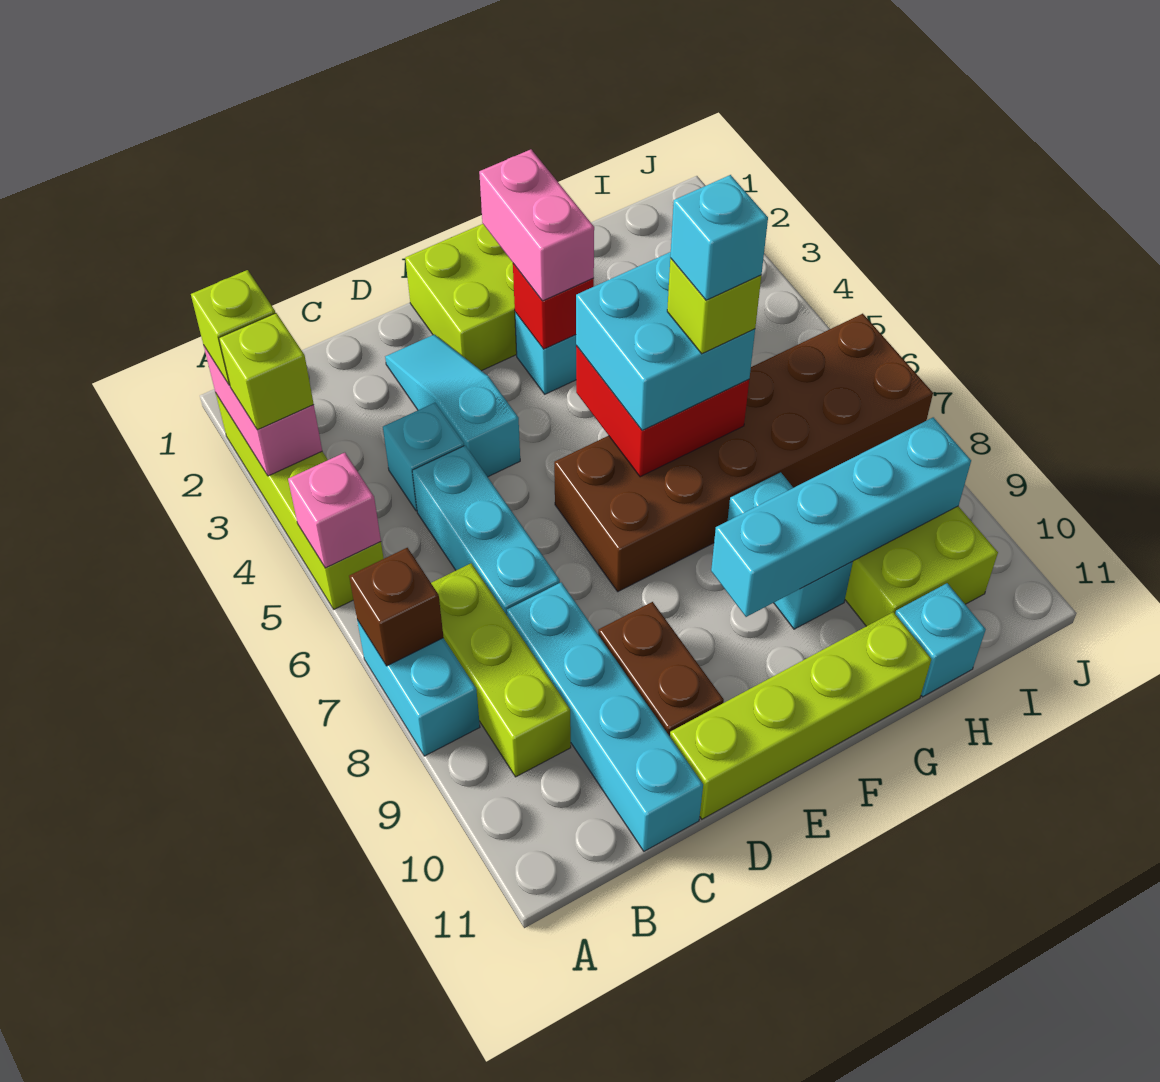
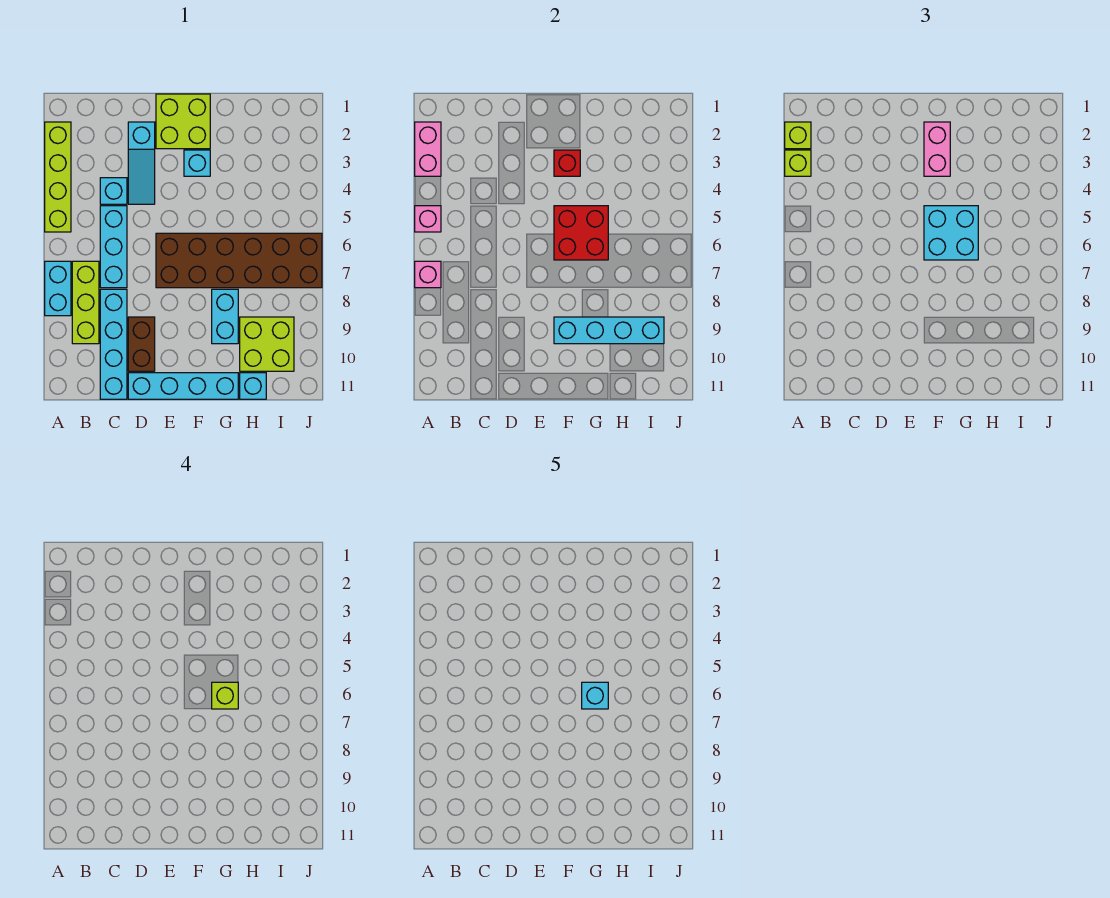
brown 1x1 brick [349,548,443,666] -> pink 1x1 brick [415,261,441,288]
cyan 1x3 slope [385,334,520,477] -> cyan 1x3 slope turned to [128,122,155,204]
lime 1x4 brick [670,612,931,819] -> cyan 1x4 brick [128,373,238,399]

